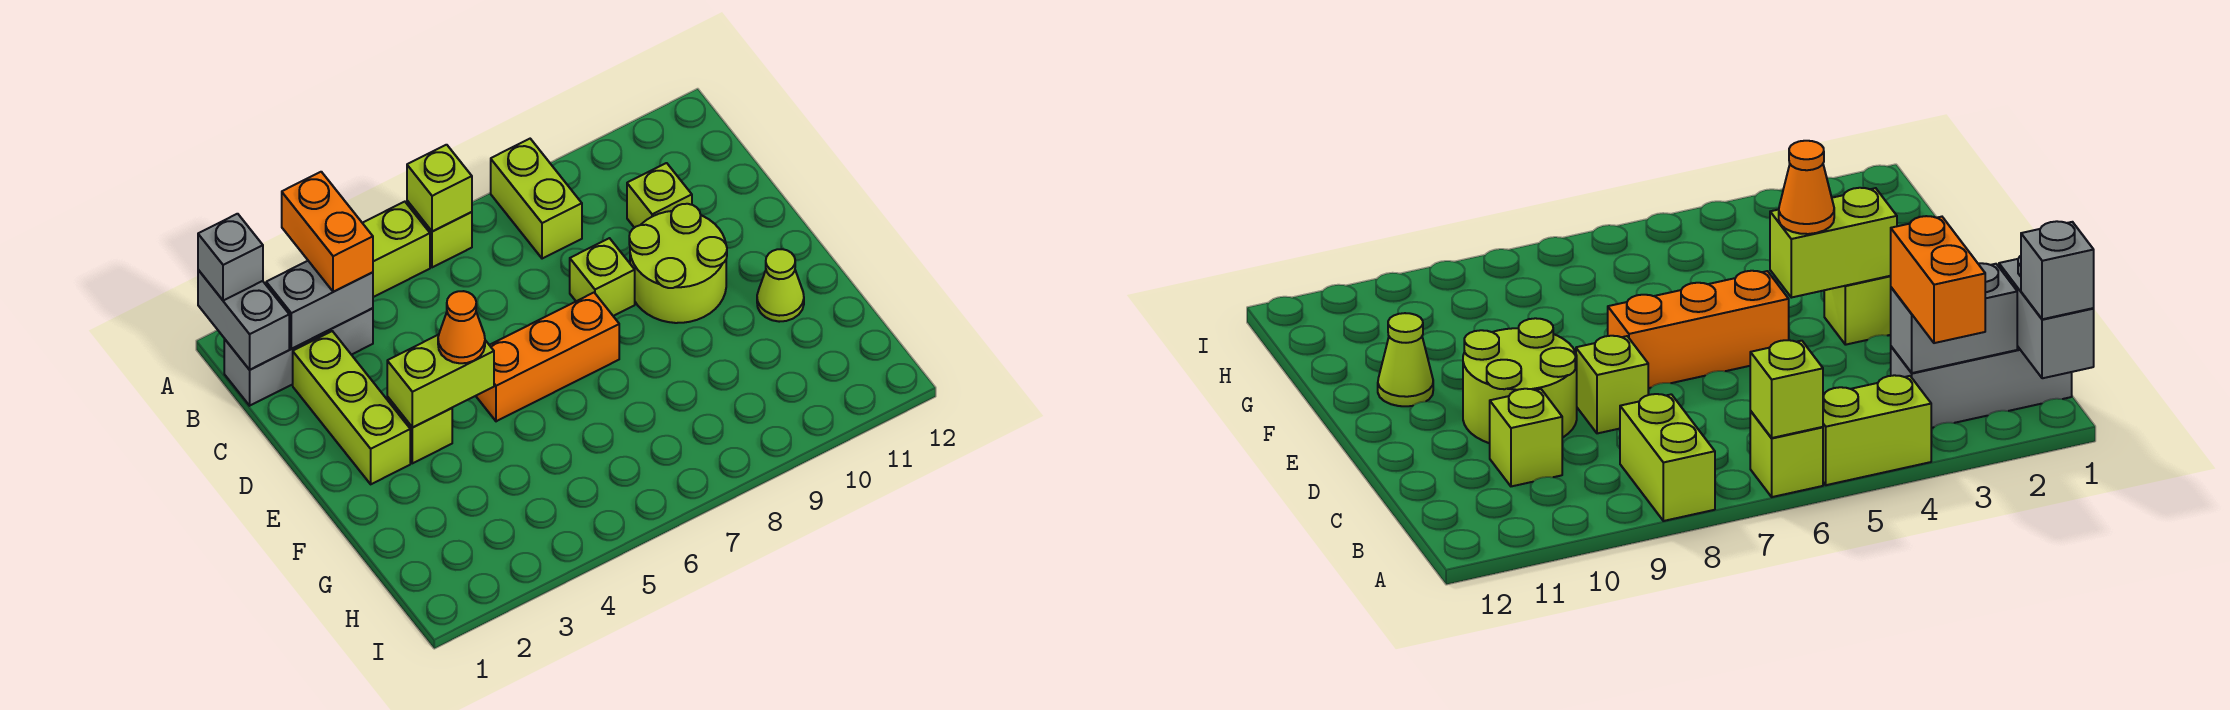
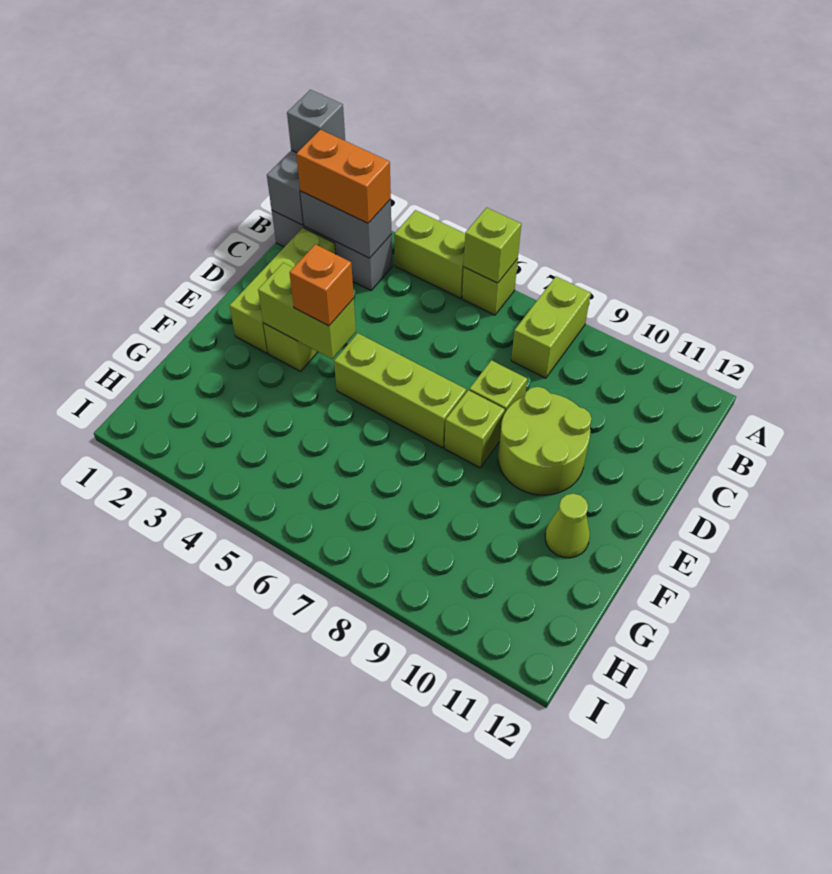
orange 1x2 brick [282,172,373,292] -> orange 1x2 brick turned to [296,130,391,223]
lime 1x1 brick [627,163,692,228] -> lime 1x1 brick moved to [445,390,505,468]
orange 1x1 cone [438,291,485,363] -> orange 1x1 brick [289,244,354,326]
orange 1x3 brick [476,293,619,421] -> lime 1x3 brick [334,333,466,448]

